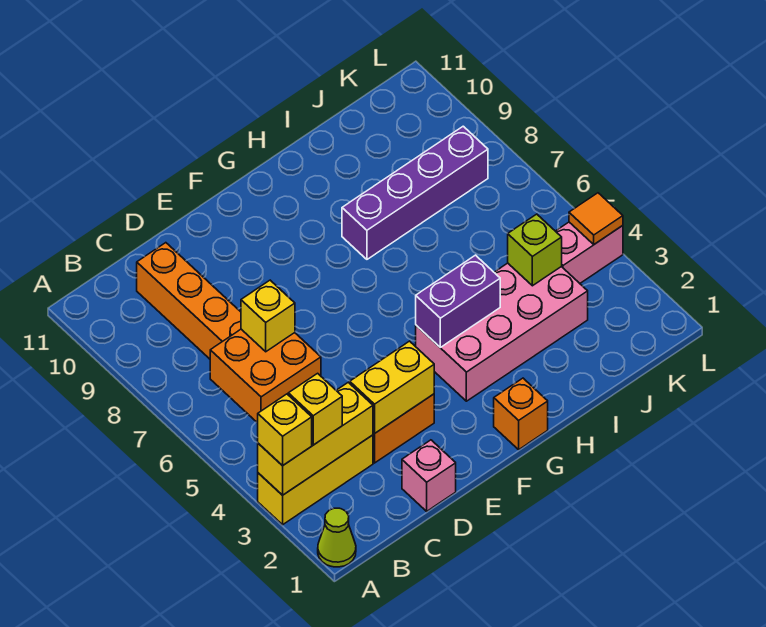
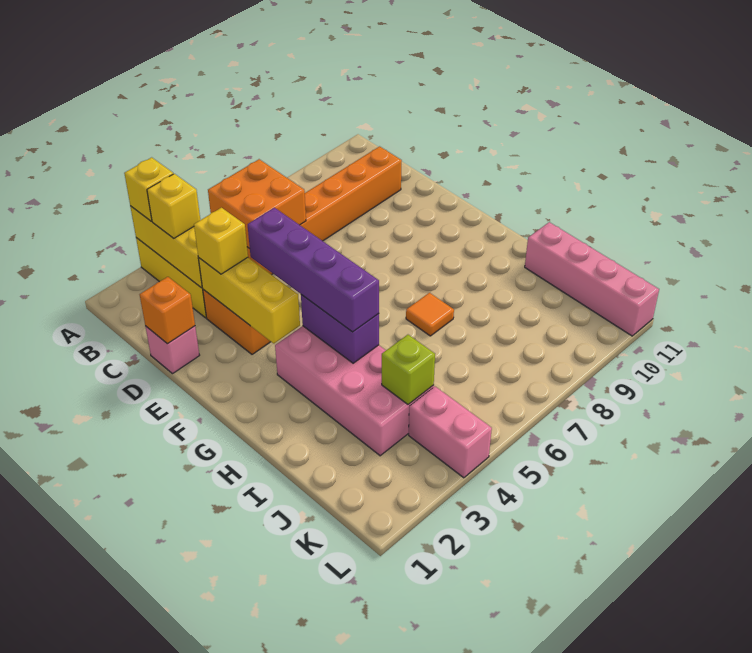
lime 1x1 cone [318,508,356,567] -> none
yellow 1x1 brick [241,280,295,352] -> yellow 1x1 brick moved to [194,208,248,274]
yellow 1x2 brick [350,341,434,434] -> yellow 1x3 brick [198,258,300,344]
orange 1x1 brick [494,378,548,450] -> orange 1x1 brick moved to [140,277,195,344]
purple 1x4 brick [342,126,488,259] -> purple 1x4 brick moved to [248,208,379,332]
none -> pink 1x4 brick [525,222,659,336]
orange 1x1 tile [569,193,623,244] -> orange 1x1 tile moved to [406,293,454,336]

